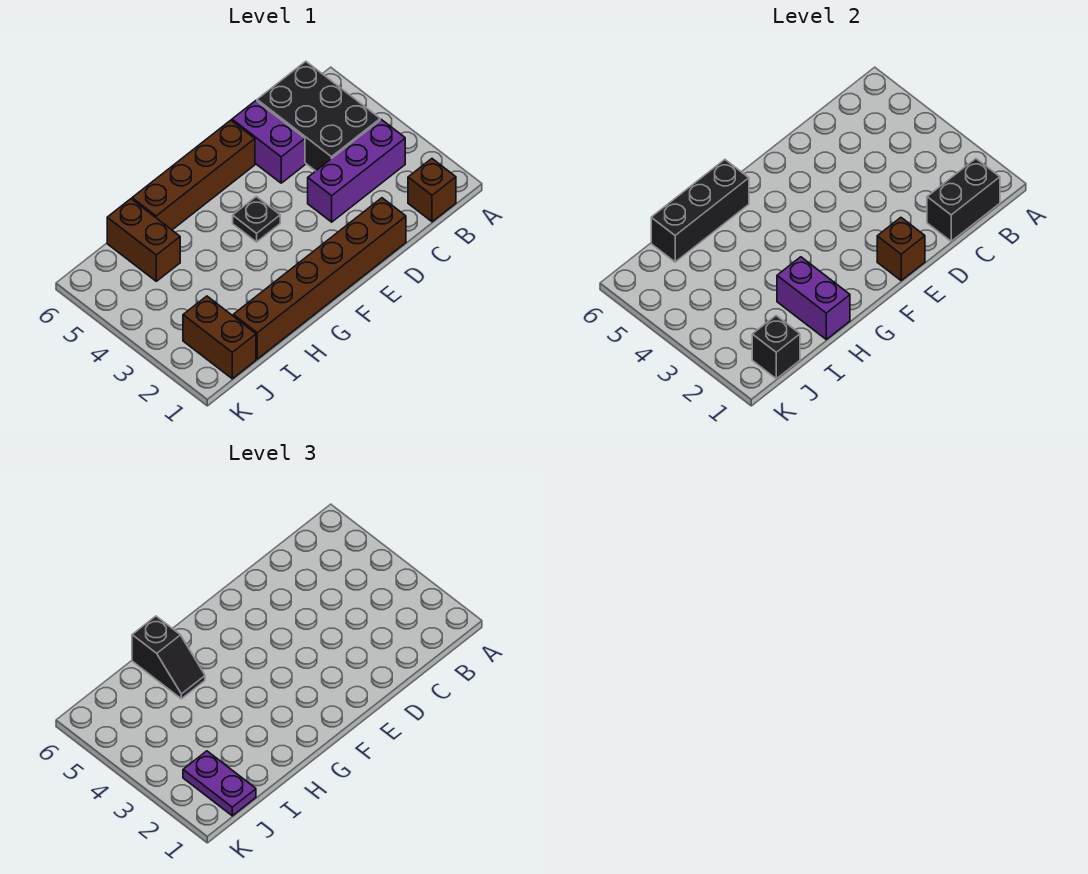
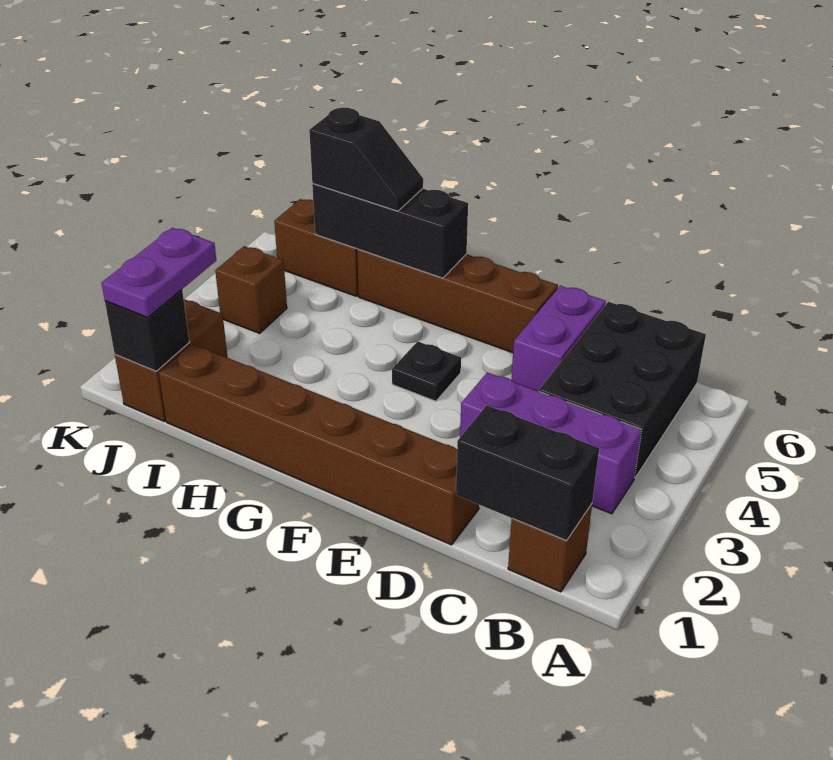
brown 1x1 brick [877,218,925,280] -> brown 1x1 brick moved to [215,246,287,333]
purple 1x2 brick [777,257,850,339] -> none
black 1x2 slope [132,616,205,699] -> black 1x2 slope turned to [309,108,423,211]
brown 1x2 brick [107,199,180,281] -> brown 1x2 brick turned to [274,199,359,296]

